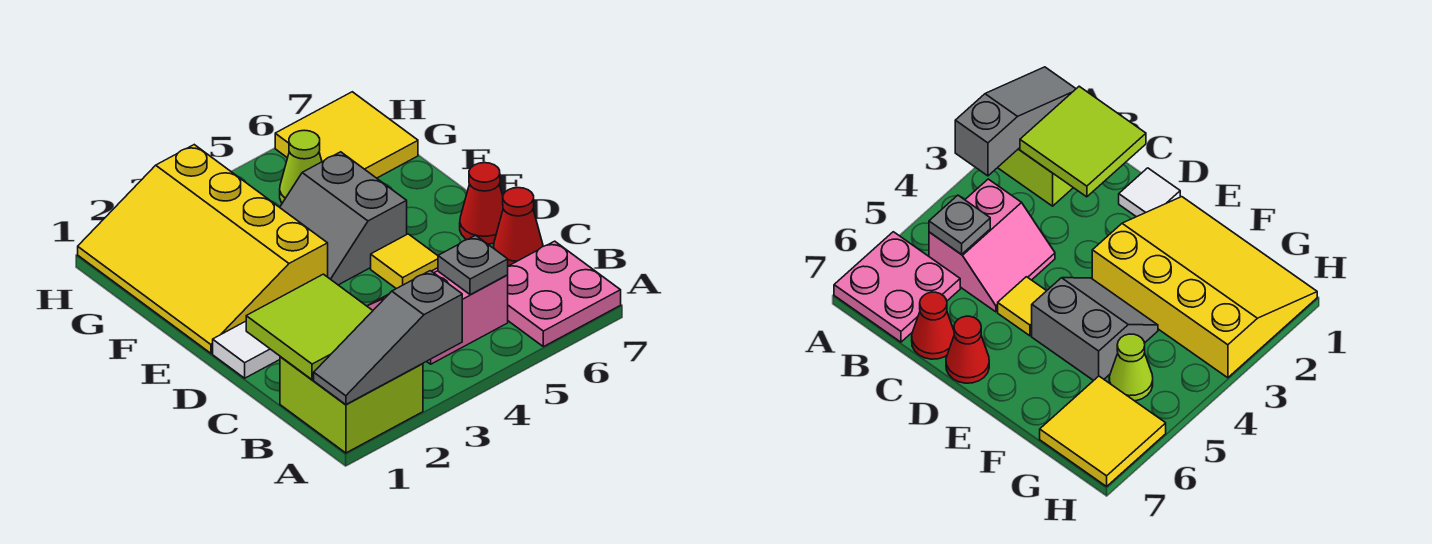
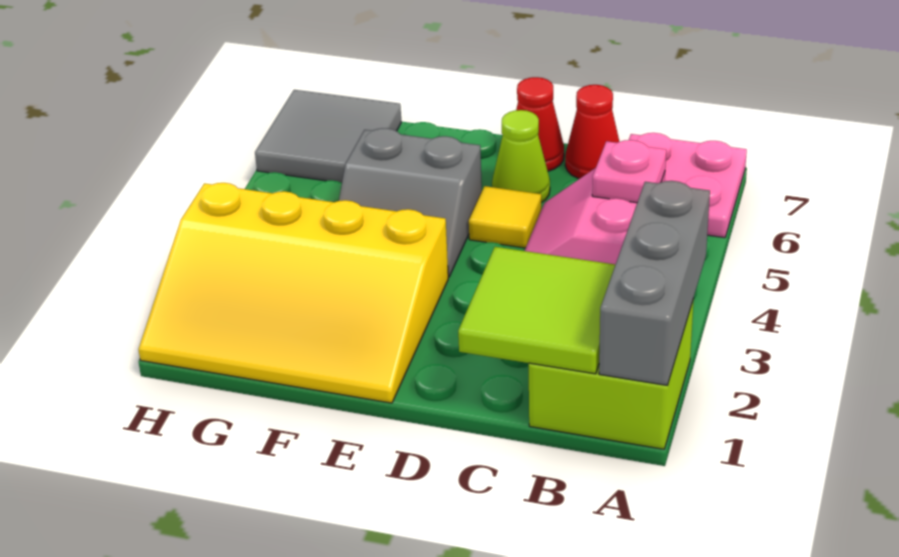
grey 1x3 slope [314,271,462,405] -> grey 1x3 brick [599,181,710,386]
grey 1x1 plate [438,235,508,295] -> pink 1x1 plate [592,140,666,203]
white 1x1 tile [213,321,280,378] -> none
lime 1x1 cone [280,130,322,203] -> lime 1x1 cone moved to [492,110,550,203]
yellow 2x2 tile [275,92,418,178] -> grey 2x2 tile [255,90,401,183]

